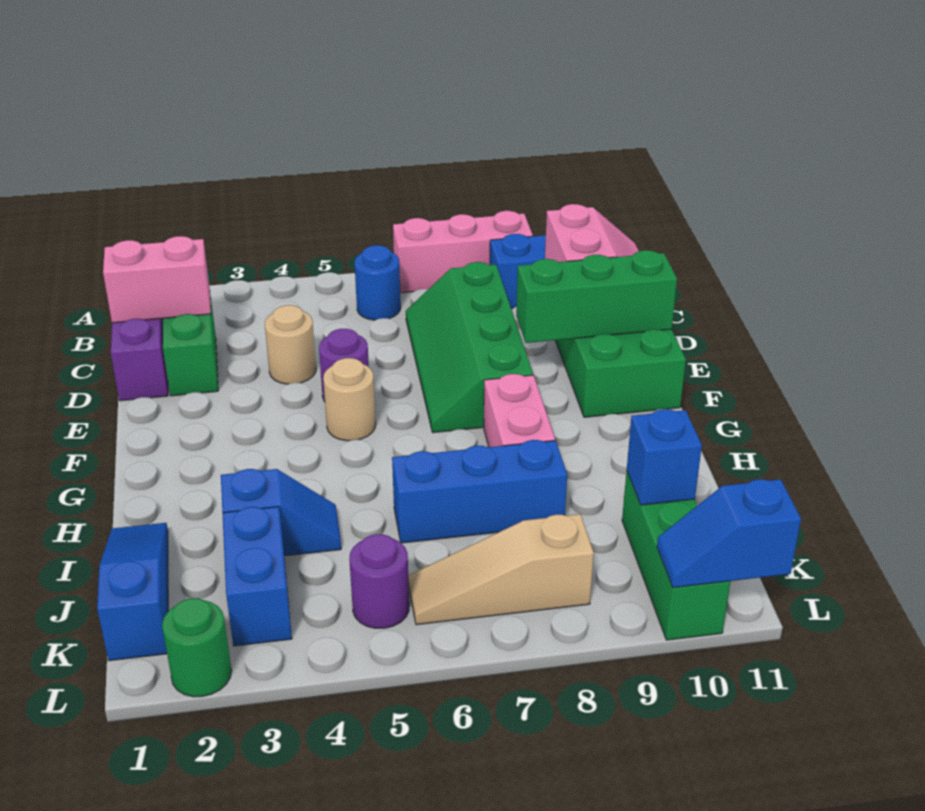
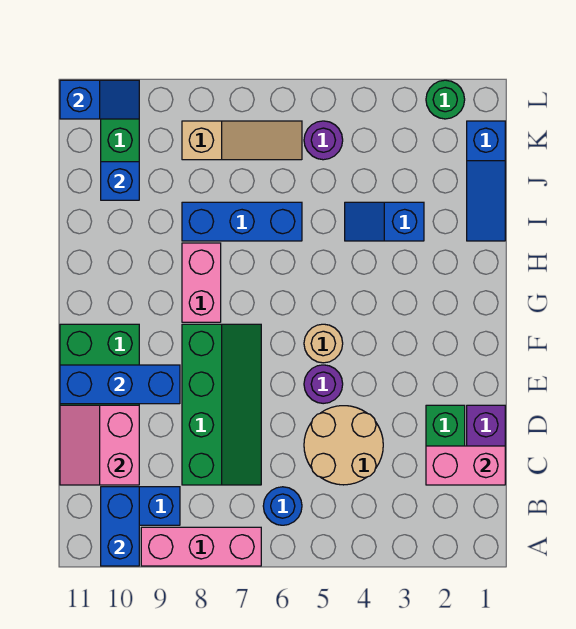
tan 1x1 round brick [265,305,316,384] -> tan 2x2 round brick [304,406,383,485]
green 1x3 brick [516,250,677,343] -> blue 1x3 brick [60,365,180,404]
blue 1x2 brick [222,507,292,646] -> blue 1x2 brick moved to [101,487,139,566]

